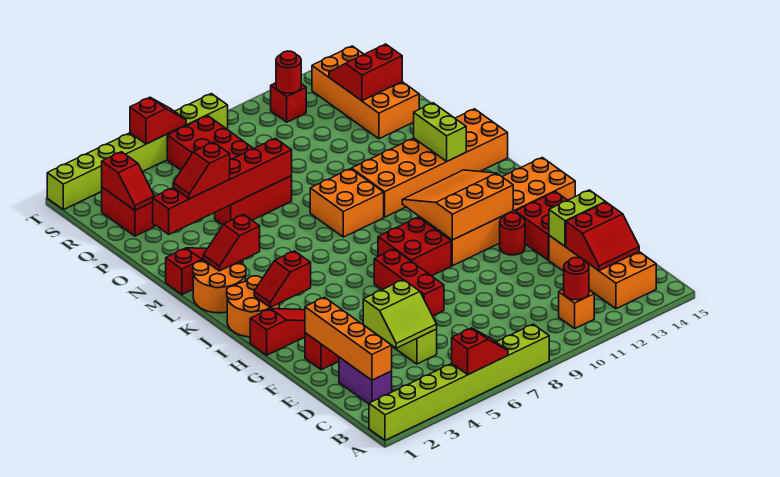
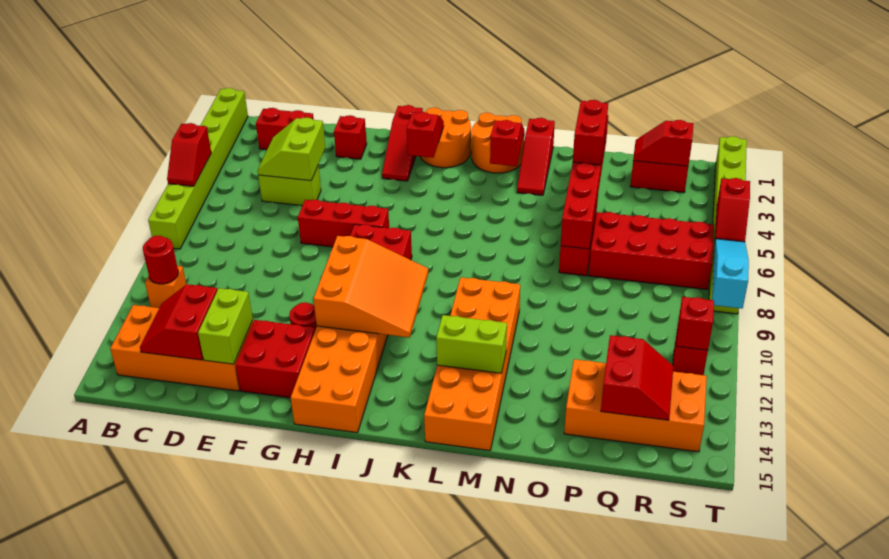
purple 1x2 brick [339,357,392,404] -> red 1x2 brick [256,108,314,150]
orange 1x4 brick [305,297,392,380] -> none
orange 2x2 brick [310,169,384,237] -> none
red 1x2 slope [173,142,230,199] -> red 1x2 brick [573,100,608,165]
red 1x1 round brick [276,51,301,93] -> red 1x1 brick [676,297,714,350]
none -> cyan 1x3 slope [712,239,749,308]

